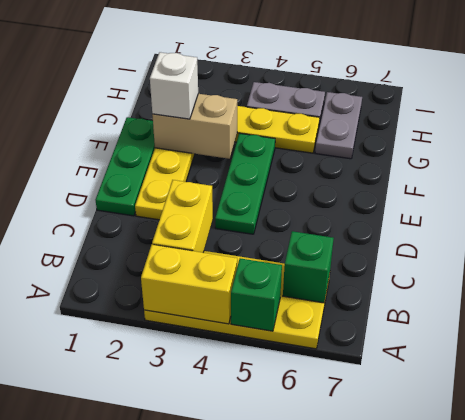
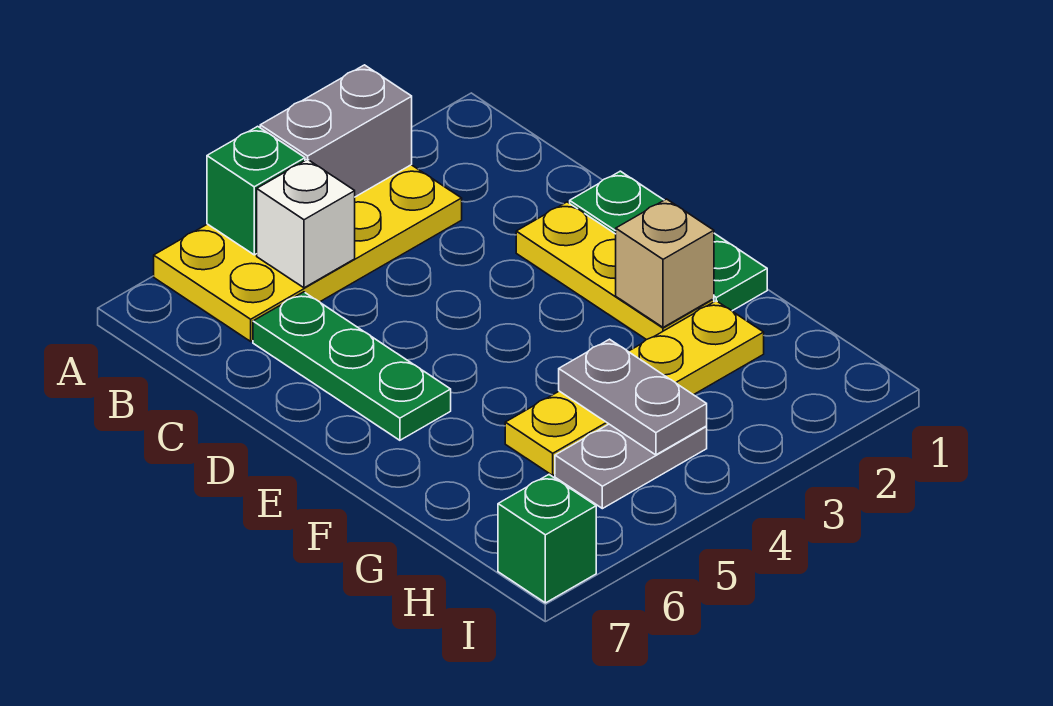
yellow 1x2 brick [141,245,237,324] -> grey 1x2 brick [260,65,412,197]
yellow 1x2 brick [152,180,213,252] -> none
green 1x1 brick [283,231,334,303] -> green 1x1 brick moved to [498,475,596,603]
green 1x3 plate [215,133,275,234] -> green 1x3 plate moved to [253,292,451,440]
tan 1x2 brick [152,94,237,159] -> tan 1x1 brick [616,199,714,327]
white 1x1 brick [150,52,198,119] -> white 1x1 brick moved to [257,159,355,288]
grey 1x2 plate [315,92,362,159] -> grey 1x2 plate moved to [559,339,707,455]

